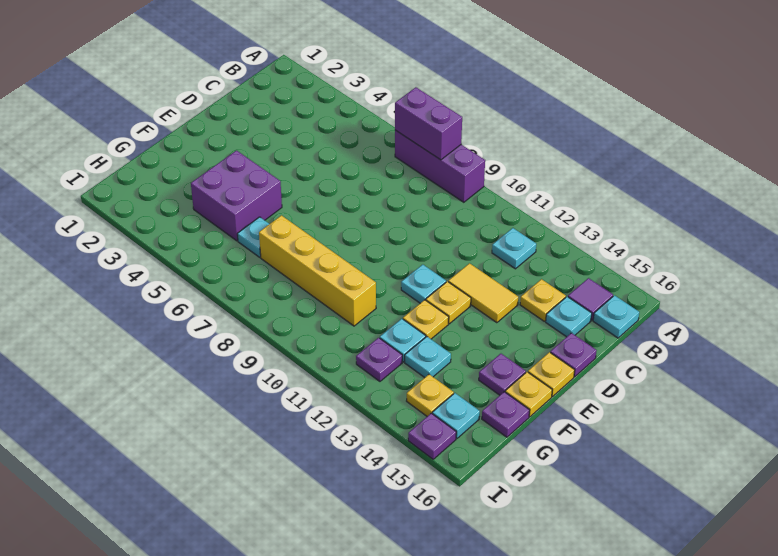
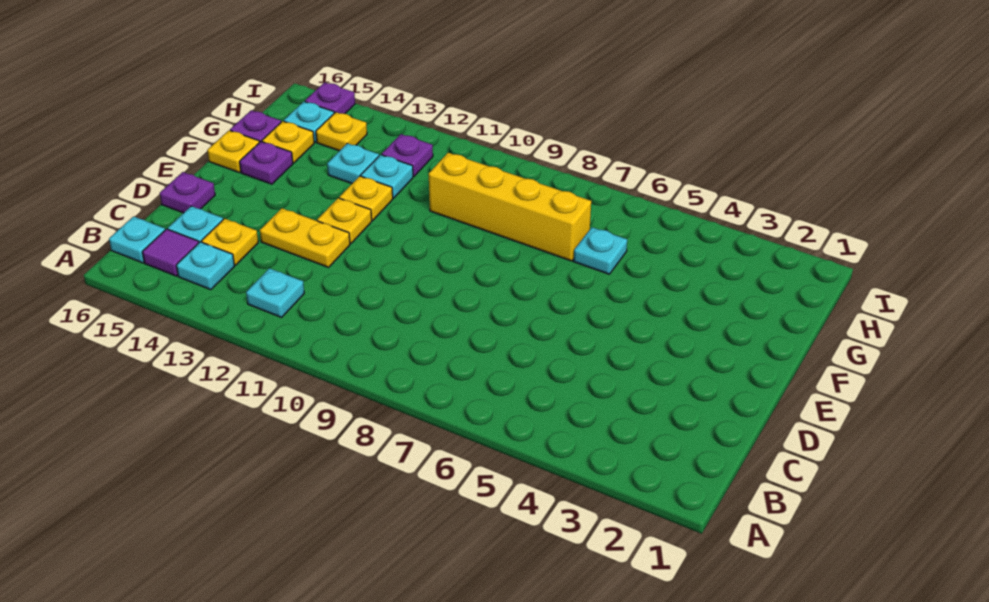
purple 1x3 brick [395,130,485,202] -> none
purple 1x2 brick [395,87,462,160] -> none
yellow 1x2 tile [448,263,518,323] -> yellow 1x2 plate [260,208,350,267]
cyan 1x1 plate [401,265,446,303] -> cyan 1x1 plate moved to [176,242,234,290]
yellow 1x1 plate [528,352,575,397] -> yellow 1x1 plate moved to [262,121,314,163]
purple 2x2 brick [191,151,282,241] -> none

